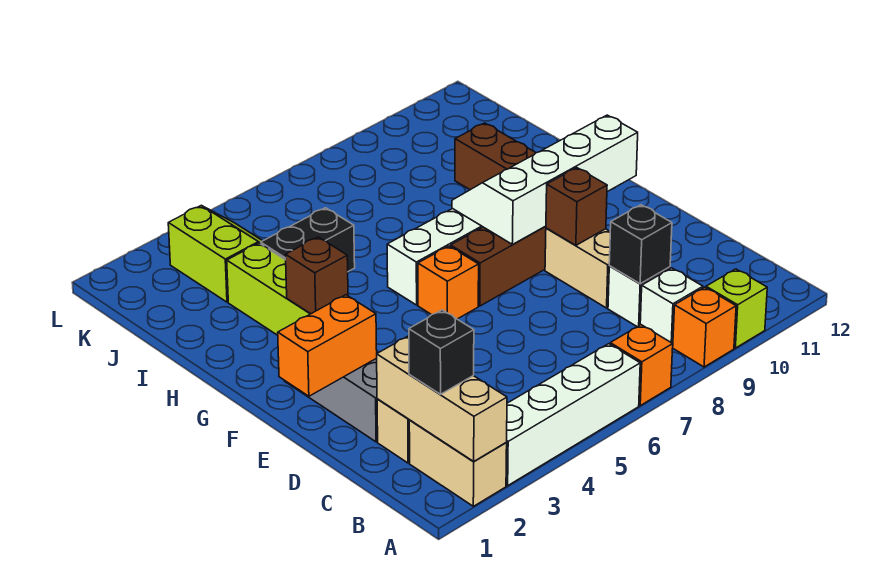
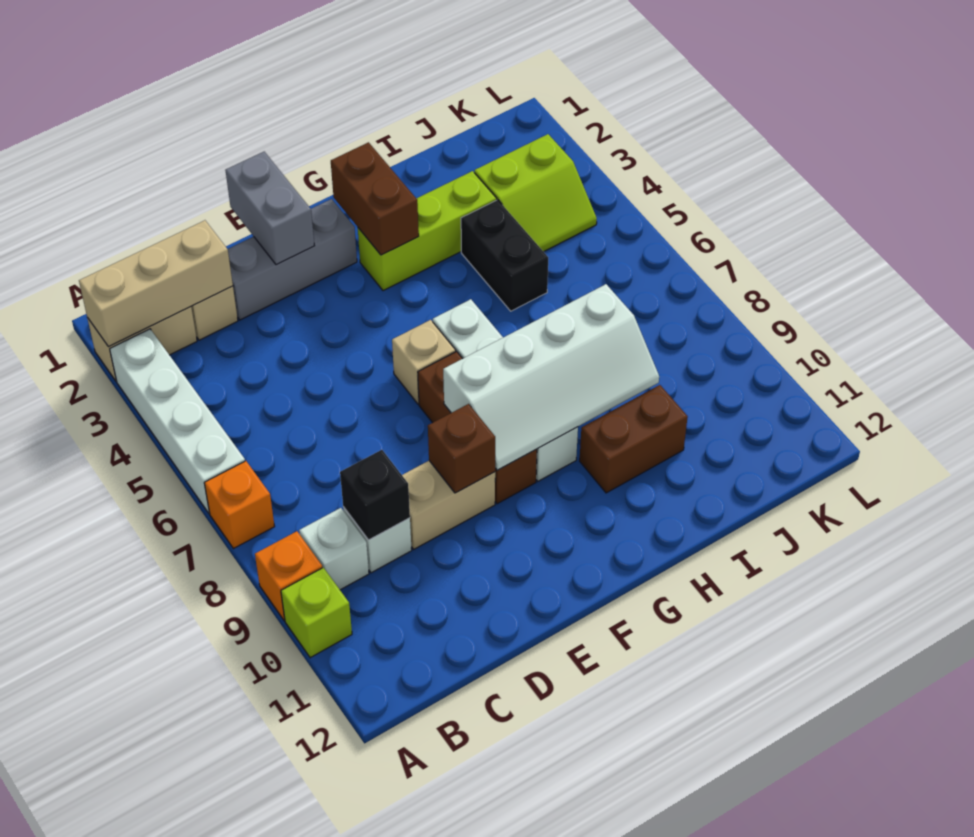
black 1x1 brick [409,310,474,394] -> none
orange 1x2 brick [278,295,377,396] -> grey 1x2 brick [225,152,314,265]
orange 1x1 brick [418,246,479,319] -> tan 1x1 brick [392,320,456,404]
white 2x4 slope [452,115,638,244] -> white 2x4 slope turned to [443,284,659,470]
brown 1x1 brick [286,237,348,314] -> brown 1x2 brick [331,142,419,255]

